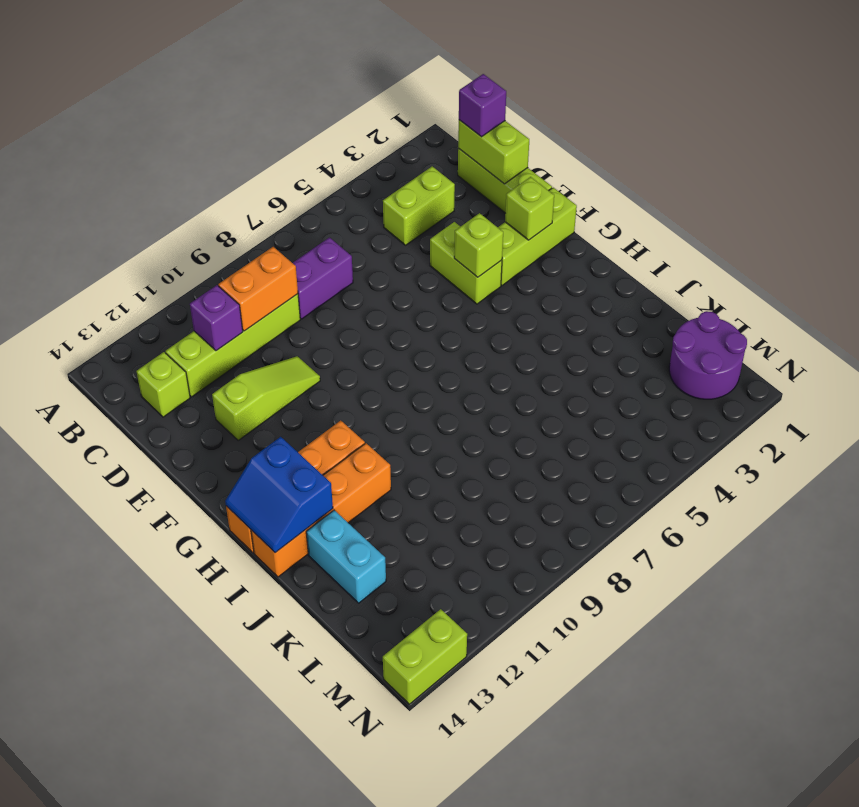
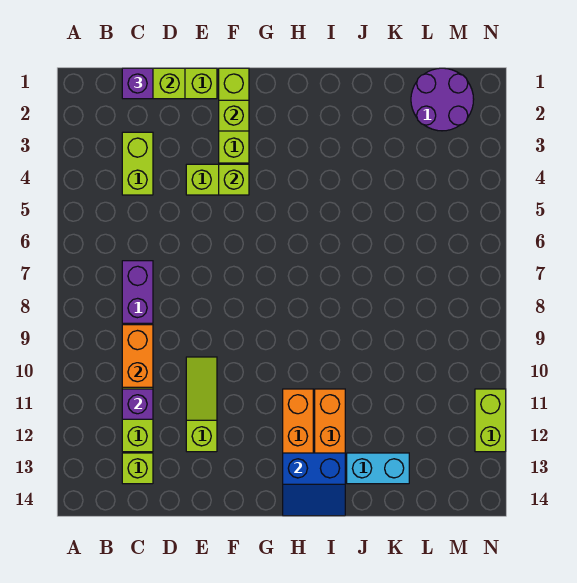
lime 1x2 brick [383,609,467,704] -> lime 1x2 brick moved to [475,389,506,452]

